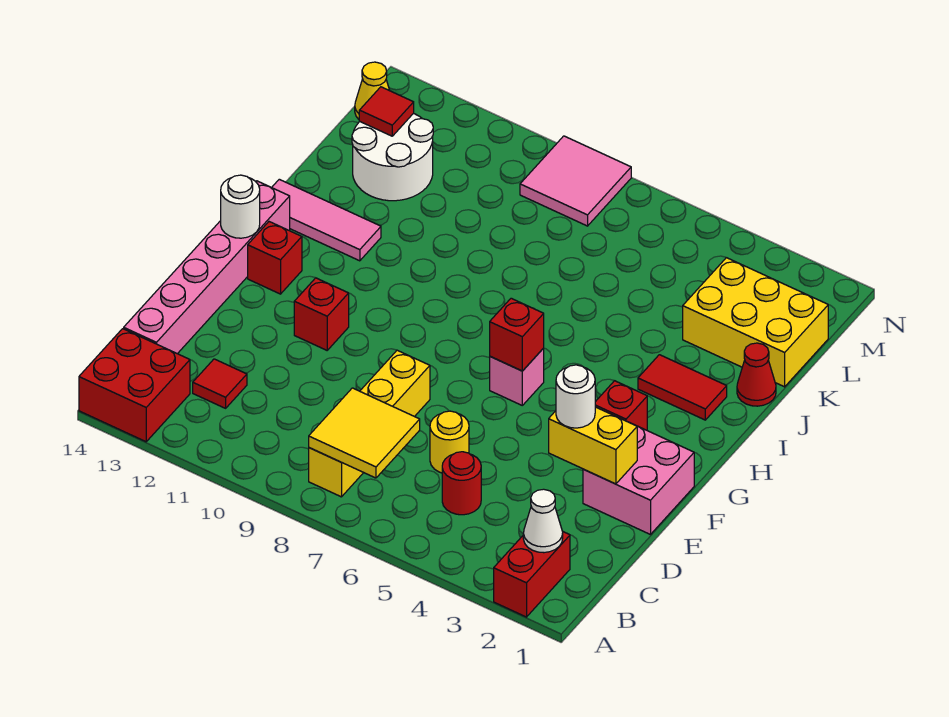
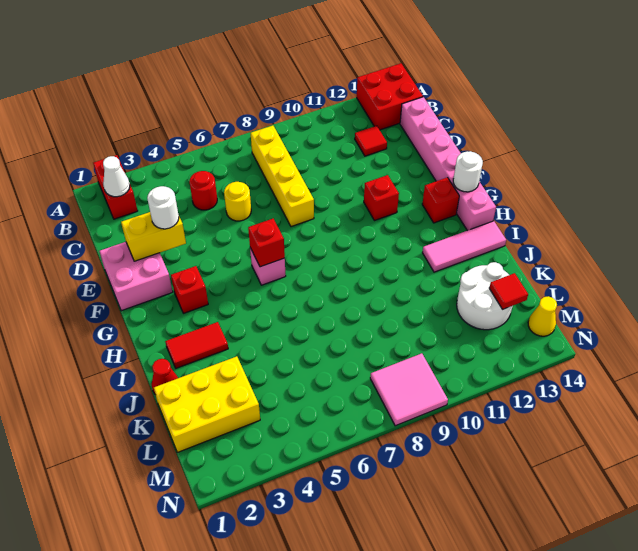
yellow 2x2 tile [309,388,420,478] -> none

